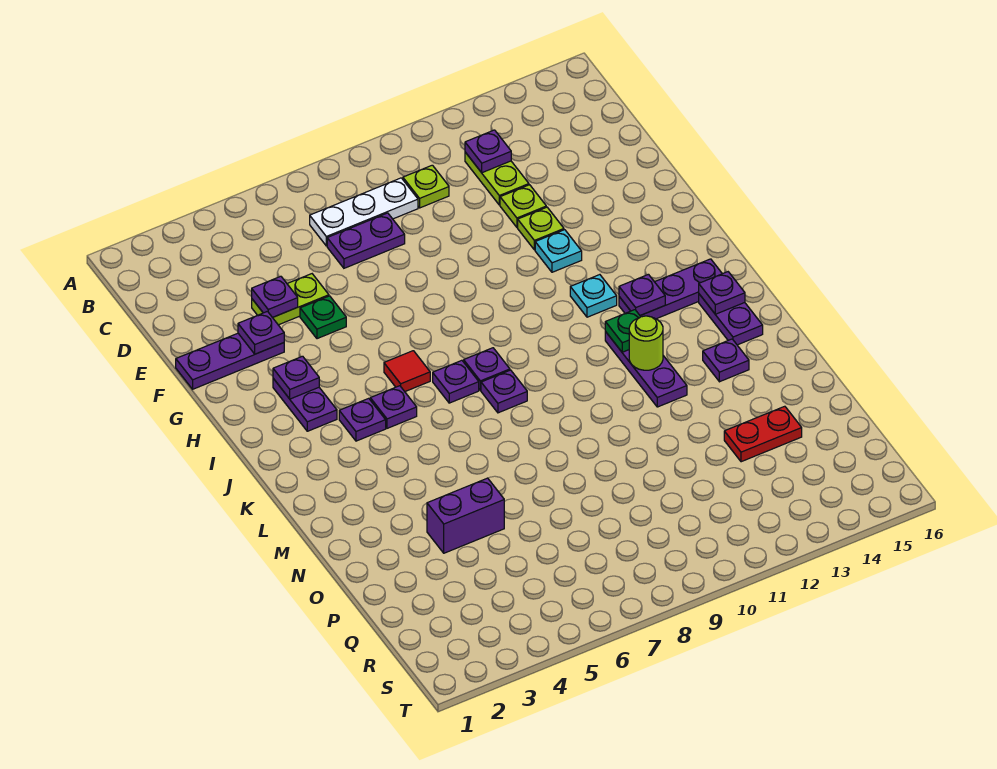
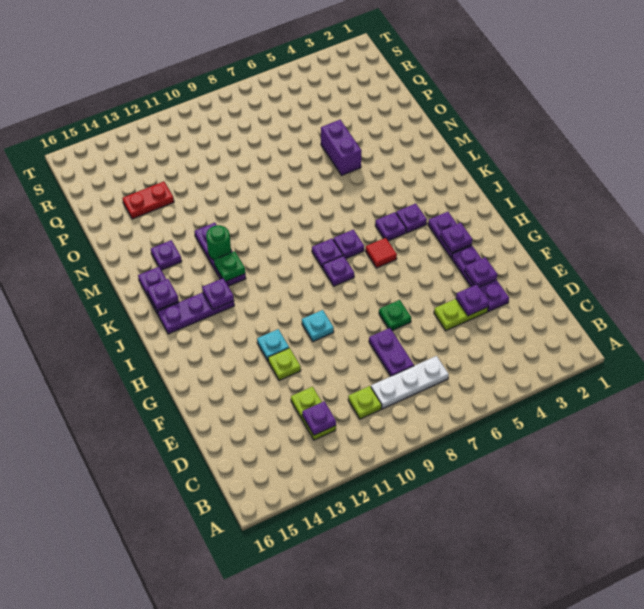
purple 1x2 plate [327,213,405,268] -> purple 1x2 plate turned to [369,328,414,376]
lime 1x1 plate [500,185,546,227] -> none
purple 1x3 plate [176,333,284,389] -> purple 1x3 plate turned to [452,246,509,312]
green 1x1 plate [300,296,346,339] -> green 1x1 plate moved to [379,300,411,331]
cyan 1x1 plate [570,275,617,317] -> cyan 1x1 plate moved to [302,310,334,342]
purple 1x1 plate [481,370,527,413] -> purple 1x1 plate moved to [323,256,354,286]
lime 1x1 round brick [629,316,663,370] -> green 1x1 round brick [206,225,231,260]
purple 1x2 brick [427,478,504,553] -> purple 1x2 brick turned to [321,120,362,175]

